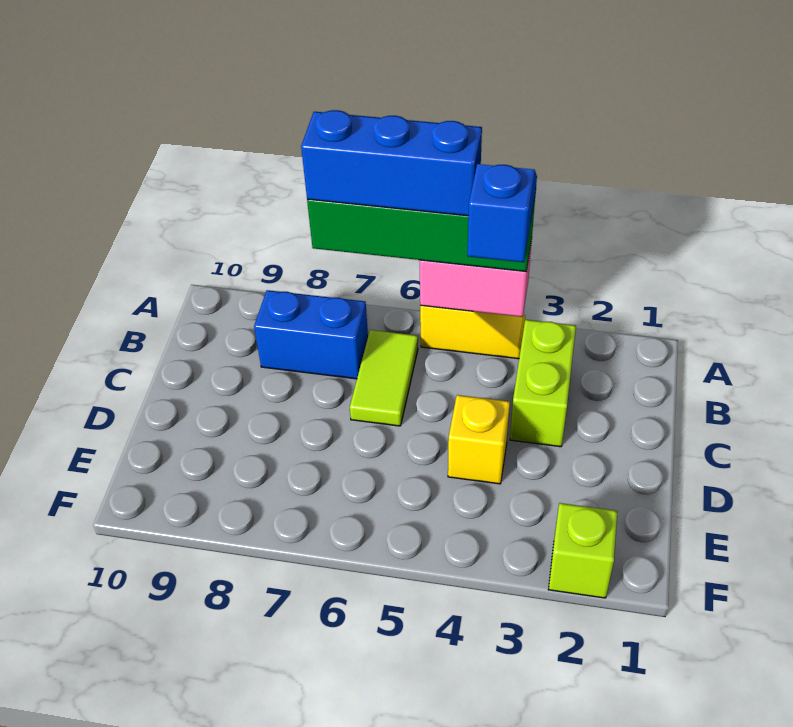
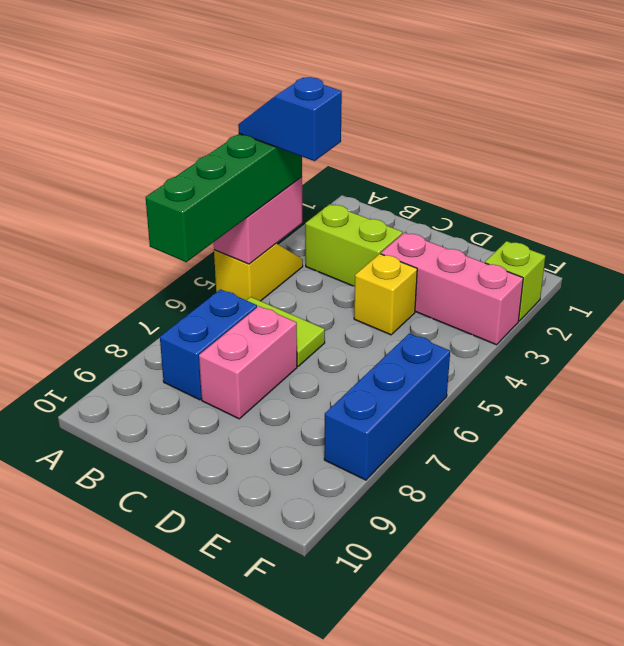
blue 1x3 brick [301,110,482,216] -> blue 1x3 brick moved to [324,334,450,480]
none -> pink 1x2 brick [199,306,297,419]
none -> pink 1x3 brick [381,233,523,345]

